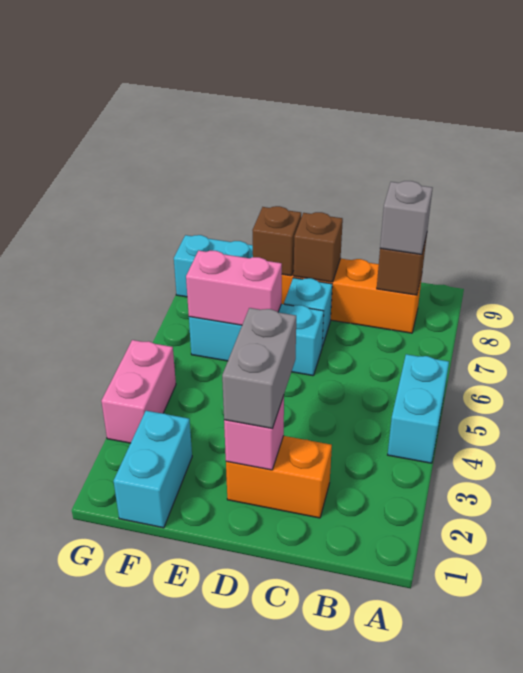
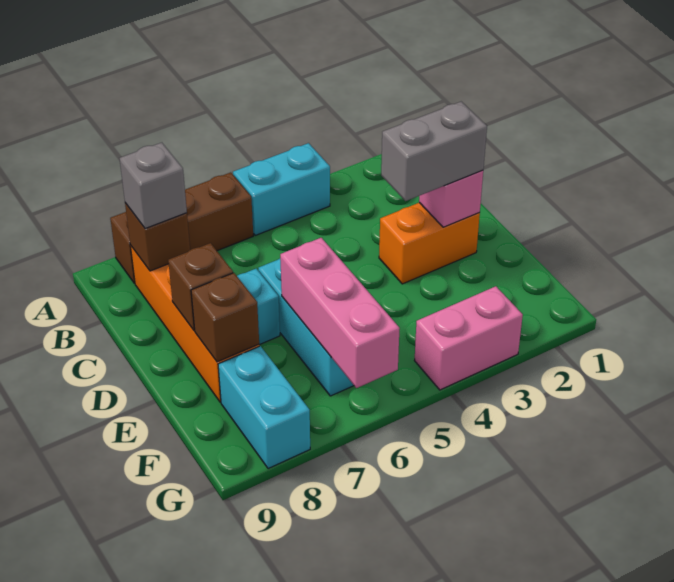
none -> brown 1x3 brick [110,172,253,283]
orange 1x2 brick [226,436,332,518] -> orange 1x2 brick turned to [379,203,480,284]
pink 1x2 brick [186,251,282,325] -> pink 1x3 brick [280,238,400,388]
cyan 1x2 brick [114,411,192,528] -> none

